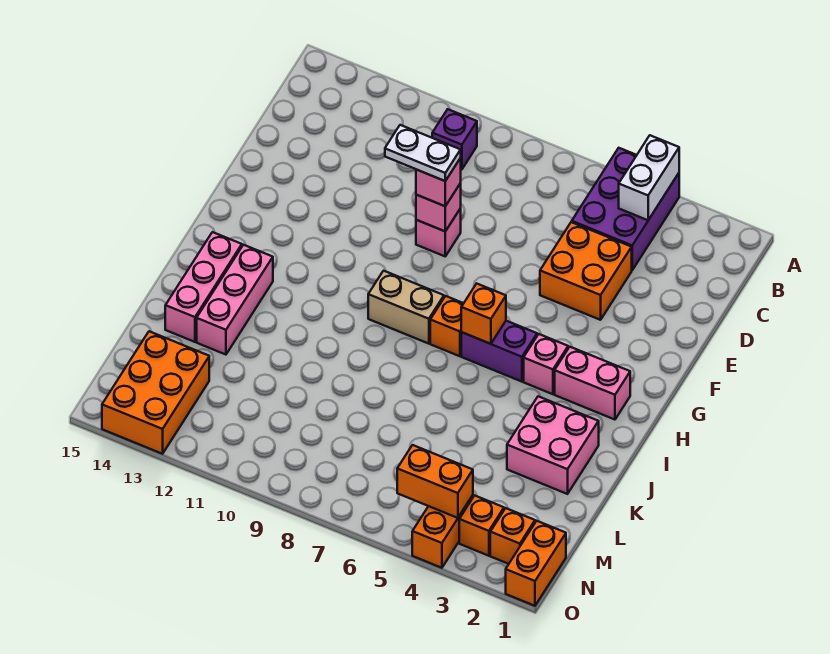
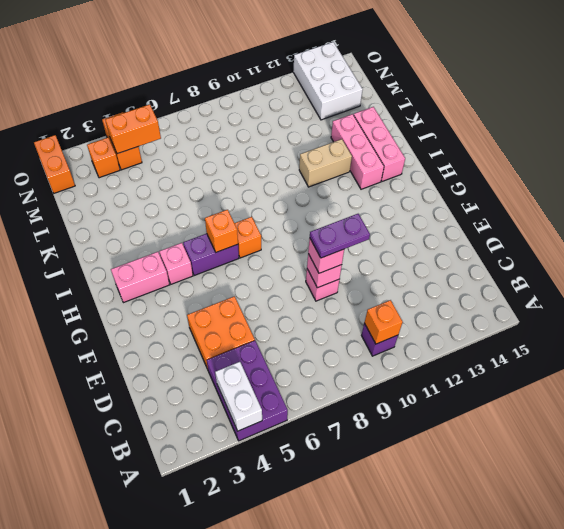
white 1x2 plate [385,125,461,181] -> purple 1x2 plate [310,214,370,258]
tan 1x2 brick [368,271,444,344] -> tan 1x2 brick moved to [299,139,352,187]
pink 2x2 brick [507,396,599,494] -> none
orange 2x3 brick [102,331,209,454] -> white 2x3 brick [293,42,363,120]
orange 1x1 brick [490,508,535,564] -> orange 1x1 brick moved to [364,300,403,344]

